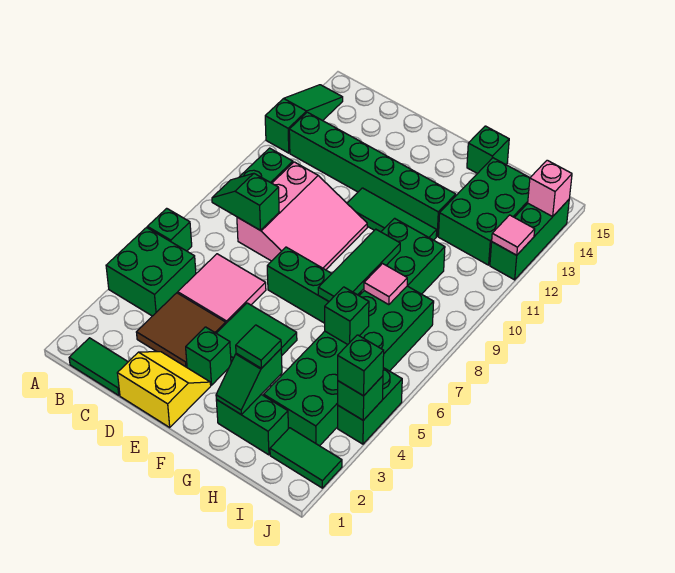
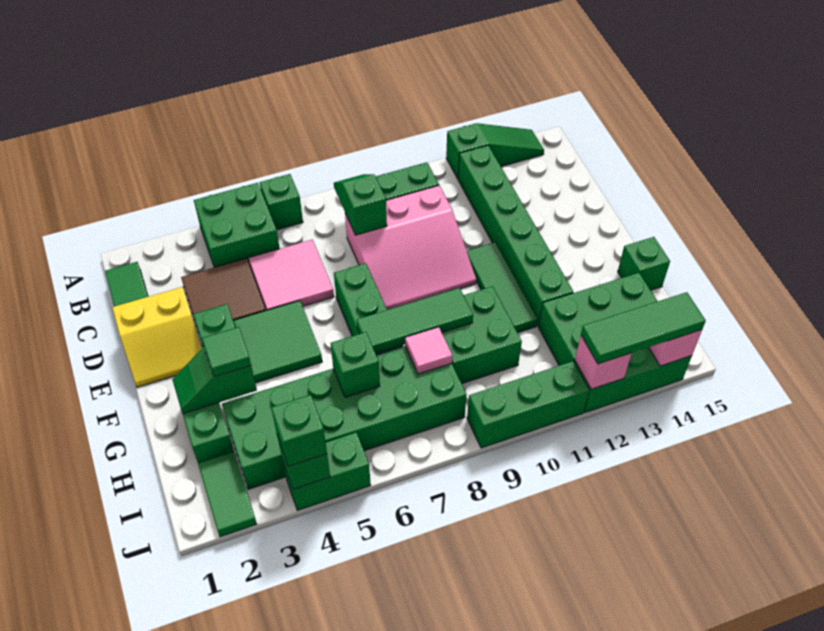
yellow 2x2 slope [117,352,211,427] -> yellow 2x2 slope turned to [112,287,202,387]
none -> green 1x3 brick [467,361,589,448]
pink 1x1 tile [492,215,535,255] -> pink 1x1 brick [575,336,632,389]
none -> green 1x3 tile [581,292,706,364]

